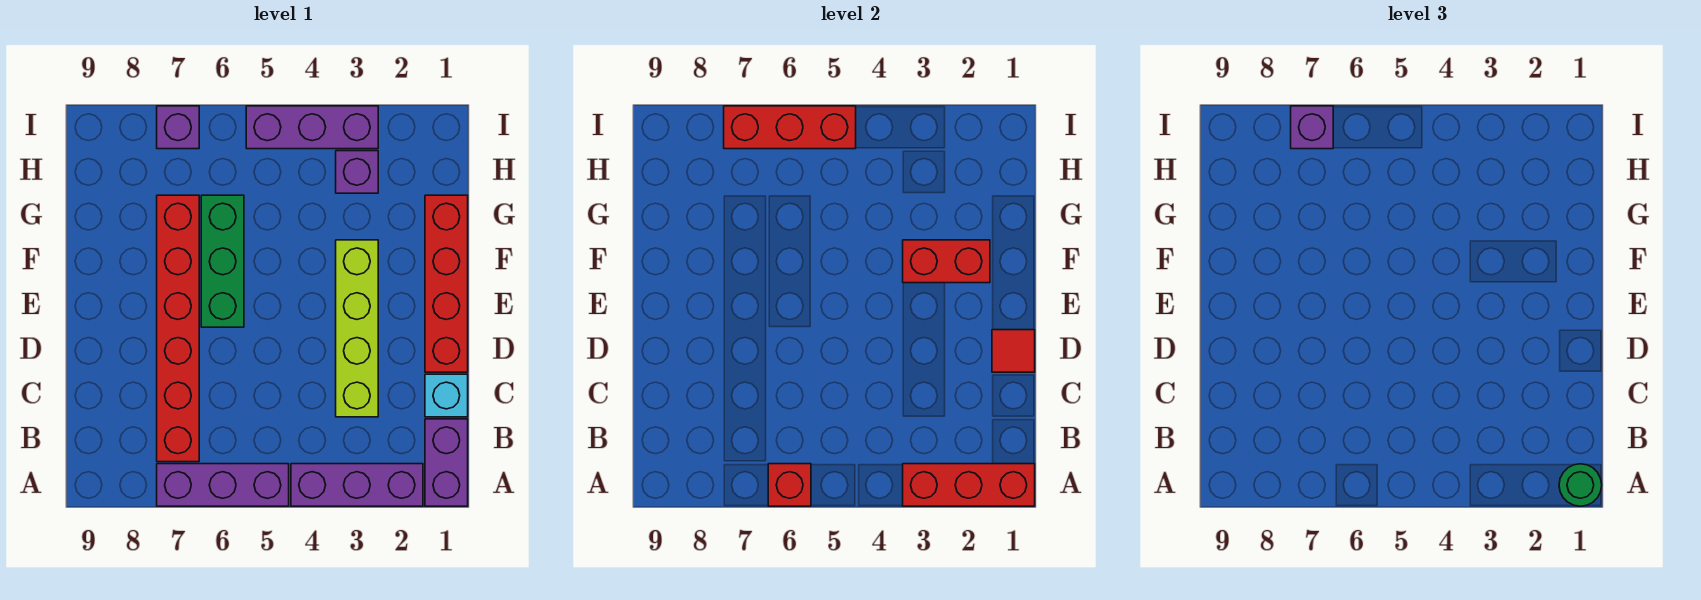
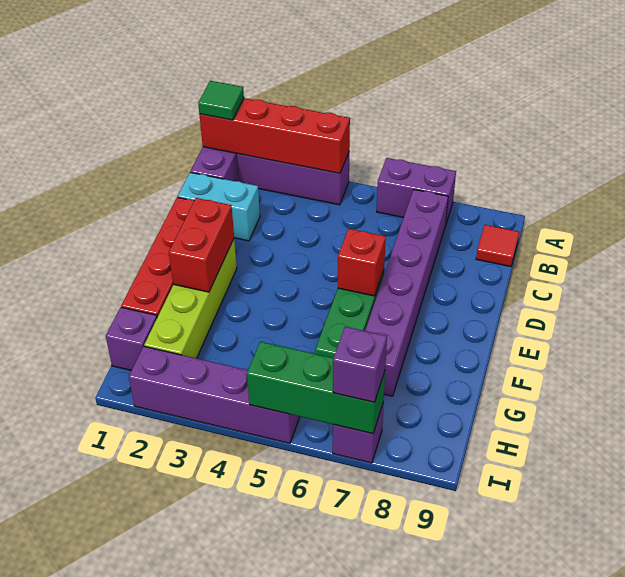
red 1x3 brick [903,464,1035,506] -> red 1x4 brick [199,98,350,173]
green 1x1 round brick [1559,464,1602,506] -> green 1x1 tile [198,81,244,120]
purple 1x3 brick [157,464,289,506] -> purple 1x2 brick [377,158,456,226]
red 1x1 brick [768,464,811,506] -> red 1x1 brick moved to [338,229,386,296]
red 1x6 brick [157,195,199,462] -> purple 1x6 brick [365,190,448,396]
cyan 1x1 brick [425,374,468,417] -> cyan 1x2 brick [178,172,260,241]
lime 1x4 brick [336,240,378,417] -> lime 1x4 brick moved to [144,239,237,358]
red 1x1 tile [992,330,1035,372] -> red 1x1 tile moved to [476,225,519,267]
red 1x2 brick [903,240,990,283] -> red 1x2 brick turned to [169,198,234,292]
purple 1x1 brick [336,151,378,193] -> purple 1x1 brick moved to [106,307,157,370]
purple 1x3 brick [246,106,378,149] -> purple 1x4 brick [129,346,300,443]
red 1x3 brick [724,106,856,149] -> green 1x3 brick [247,342,385,434]

